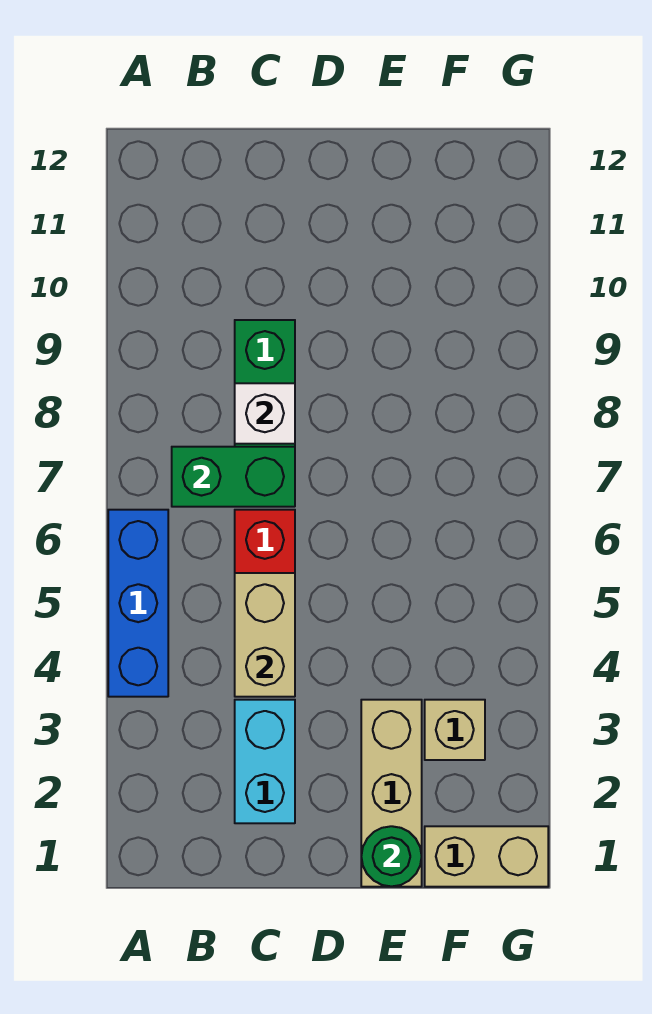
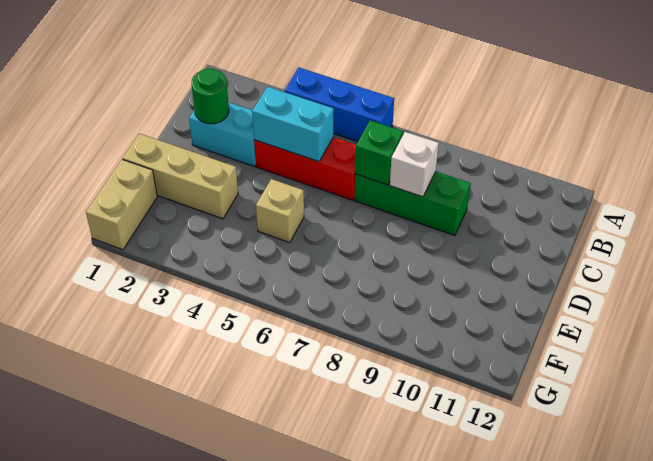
green 1x2 brick [172,447,295,507] -> green 1x1 brick [355,120,403,185]
tan 1x2 brick [235,573,295,697] -> cyan 1x2 brick [252,87,334,162]
green 1x1 round brick [361,826,422,887] -> green 1x1 round brick moved to [192,68,229,124]
tan 1x1 brick [425,700,485,760] -> tan 1x1 brick moved to [256,179,304,243]

